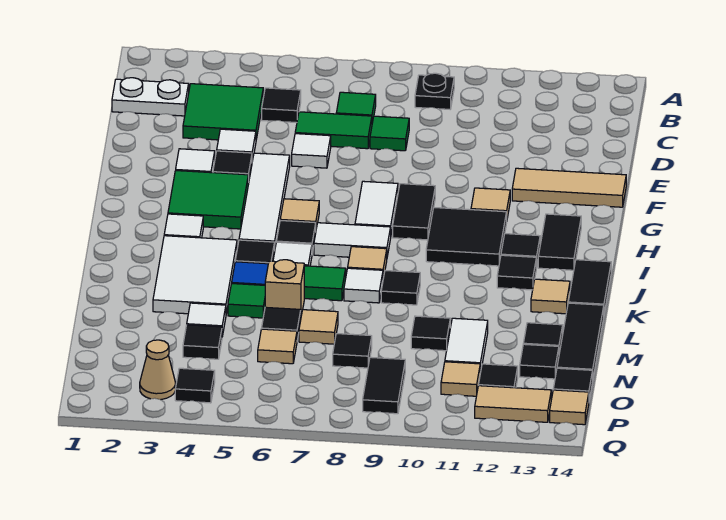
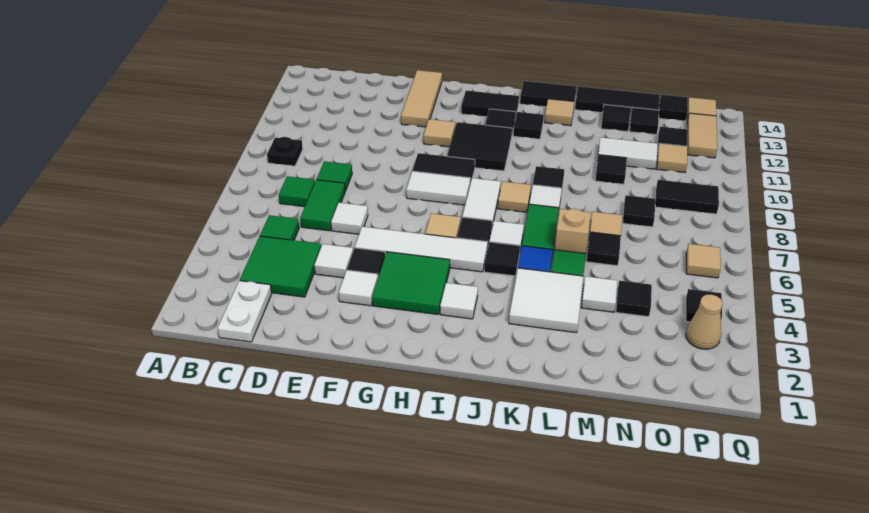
black 1x1 tile [262,88,301,123] -> green 1x1 tile [260,215,299,240]
white 2x3 tile [153,236,237,314] -> white 2x2 tile [509,268,583,333]
tan 1x1 tile [258,329,297,364] -> tan 1x1 tile moved to [686,244,721,278]

